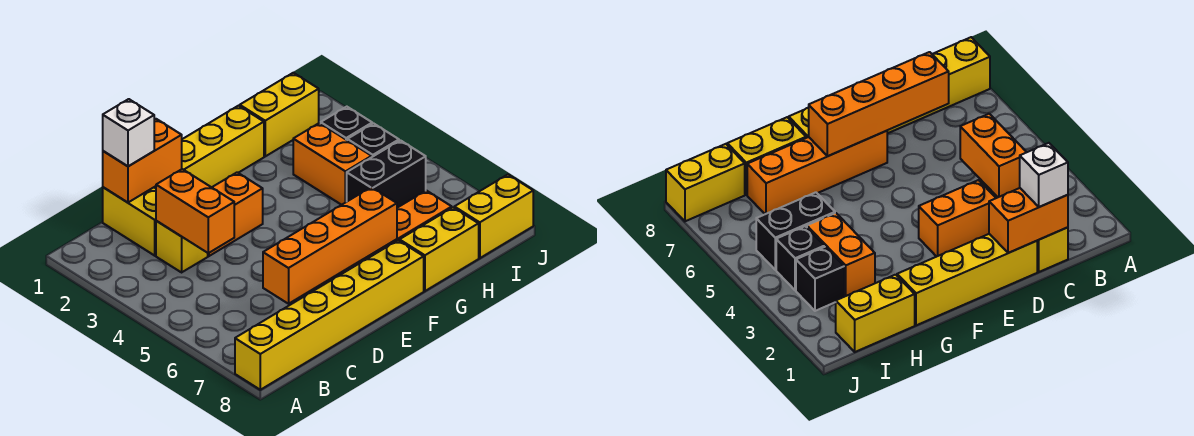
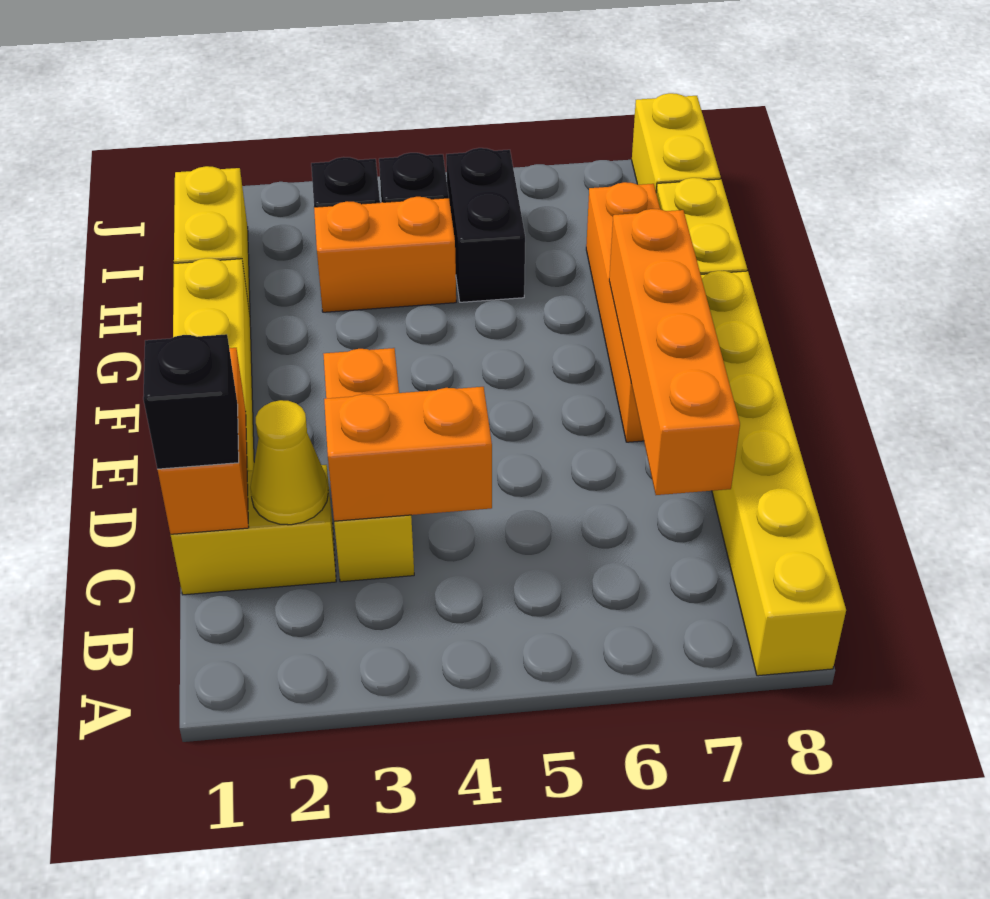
white 1x1 brick [103,99,154,166] -> black 1x1 brick [143,334,239,469]
none -> yellow 1x1 cone [250,400,328,525]

